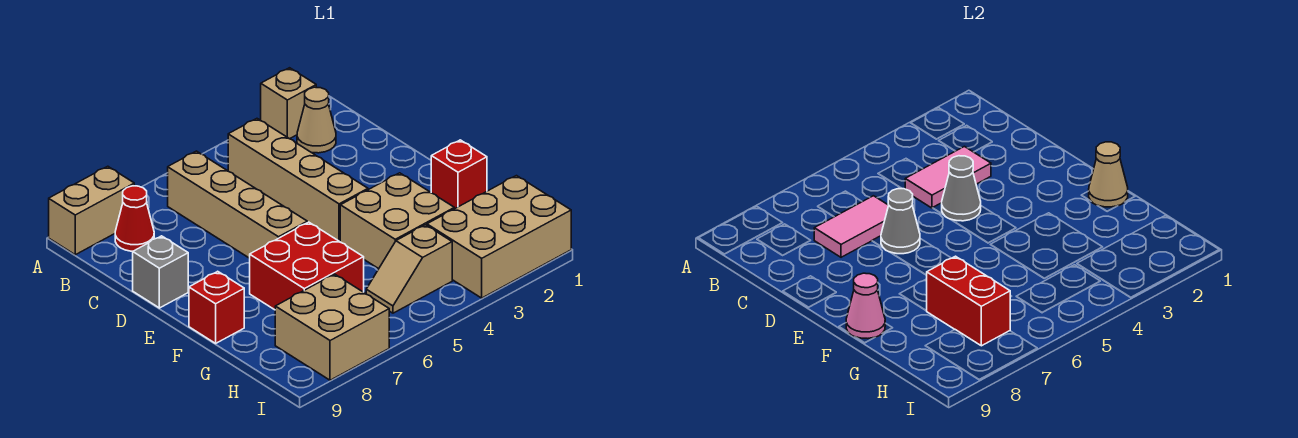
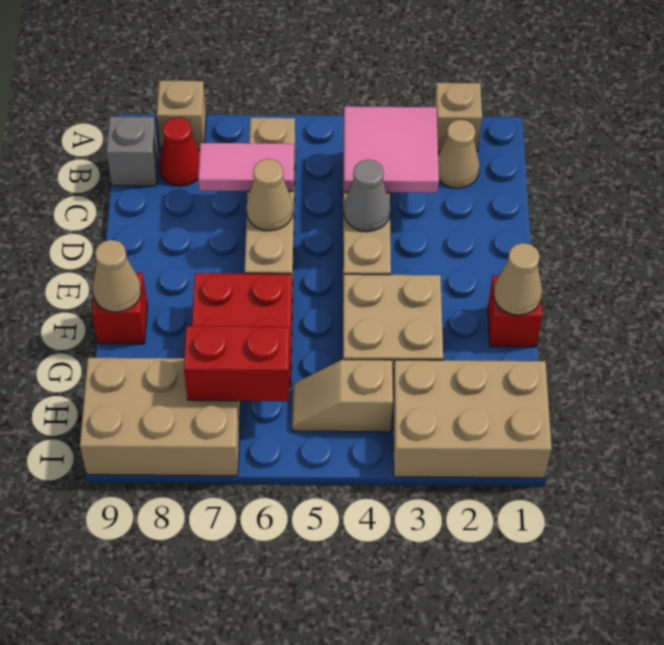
tan 1x2 brick [49,166,134,255] -> tan 1x1 brick [157,81,206,150]
pink 1x2 tile [905,146,991,208] -> pink 2x2 tile [344,106,439,193]
grey 1x1 cone [881,189,920,254] -> tan 1x1 cone [246,159,293,231]
grey 1x1 brick [133,236,188,308] -> grey 1x1 brick moved to [106,116,158,186]
pink 1x1 cone [846,273,885,338] -> tan 1x1 cone [93,240,141,312]
red 1x2 brick [927,256,1010,346] -> red 1x2 brick turned to [184,326,290,401]
tan 2x2 brick [275,274,389,380] -> tan 2x3 brick [80,358,241,476]

